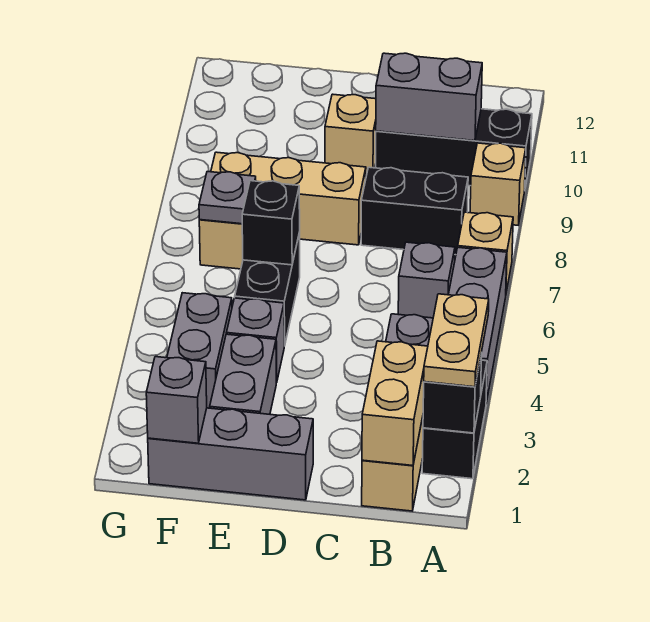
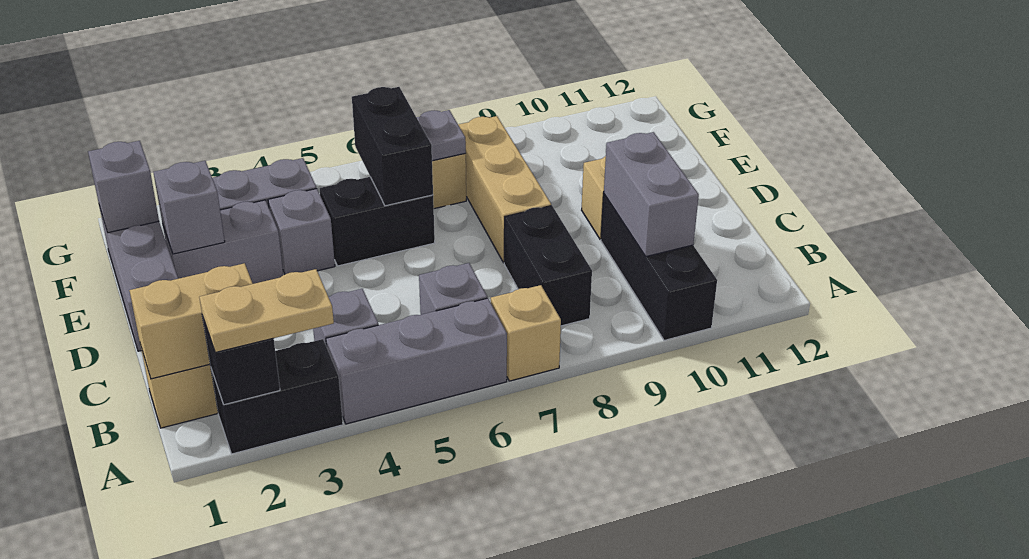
tan 1x1 brick [470,143,526,225] -> none
none -> grey 1x1 brick [153,161,225,254]
black 1x1 brick [242,181,300,265] -> black 1x2 brick [352,87,433,206]

